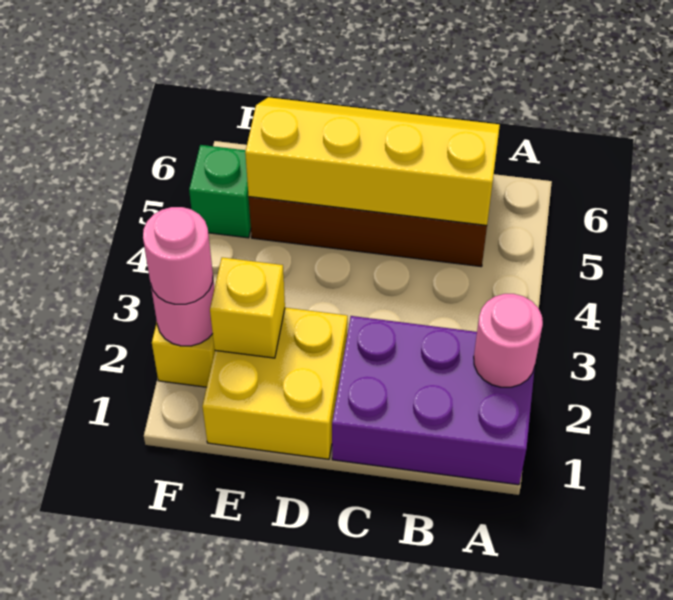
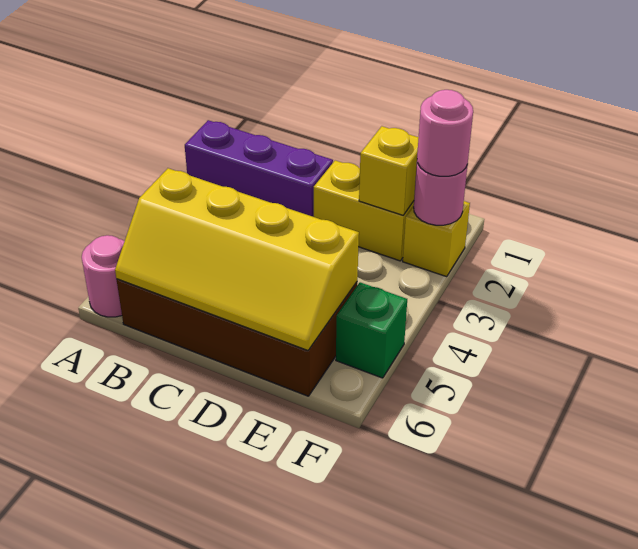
purple 2x3 brick [332,316,535,485] -> purple 1x3 brick [185,120,333,217]
pink 1x1 round brick [474,294,543,387] -> pink 1x1 round brick moved to [82,235,125,317]
yellow 2x2 brick [202,308,348,459] -> yellow 1x2 brick [314,160,414,261]

